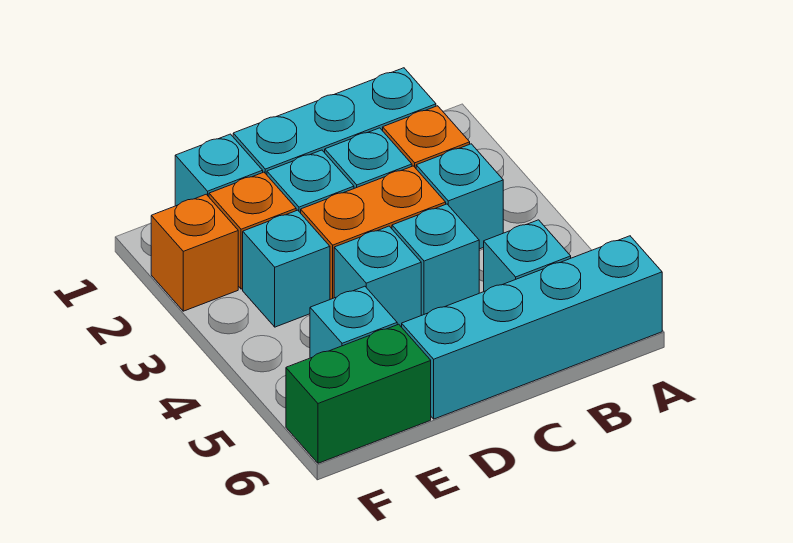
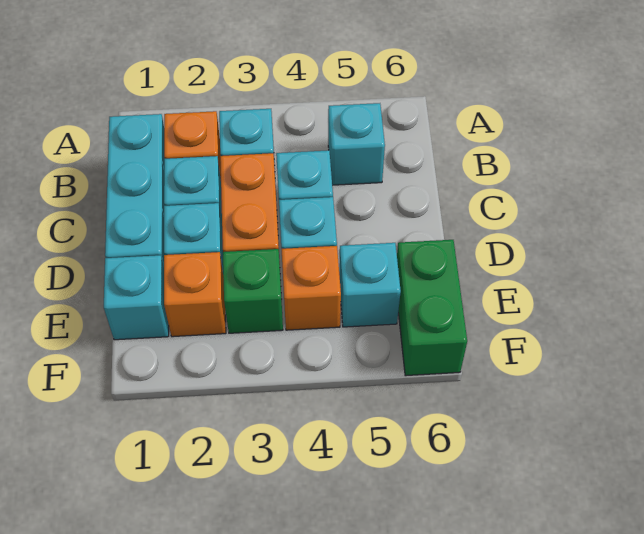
cyan 1x4 brick [402,236,662,419] -> none
cyan 1x1 brick [243,210,330,327] -> green 1x1 brick [223,249,283,333]
orange 1x1 brick [151,194,238,311] -> orange 1x1 brick moved to [282,246,341,330]

